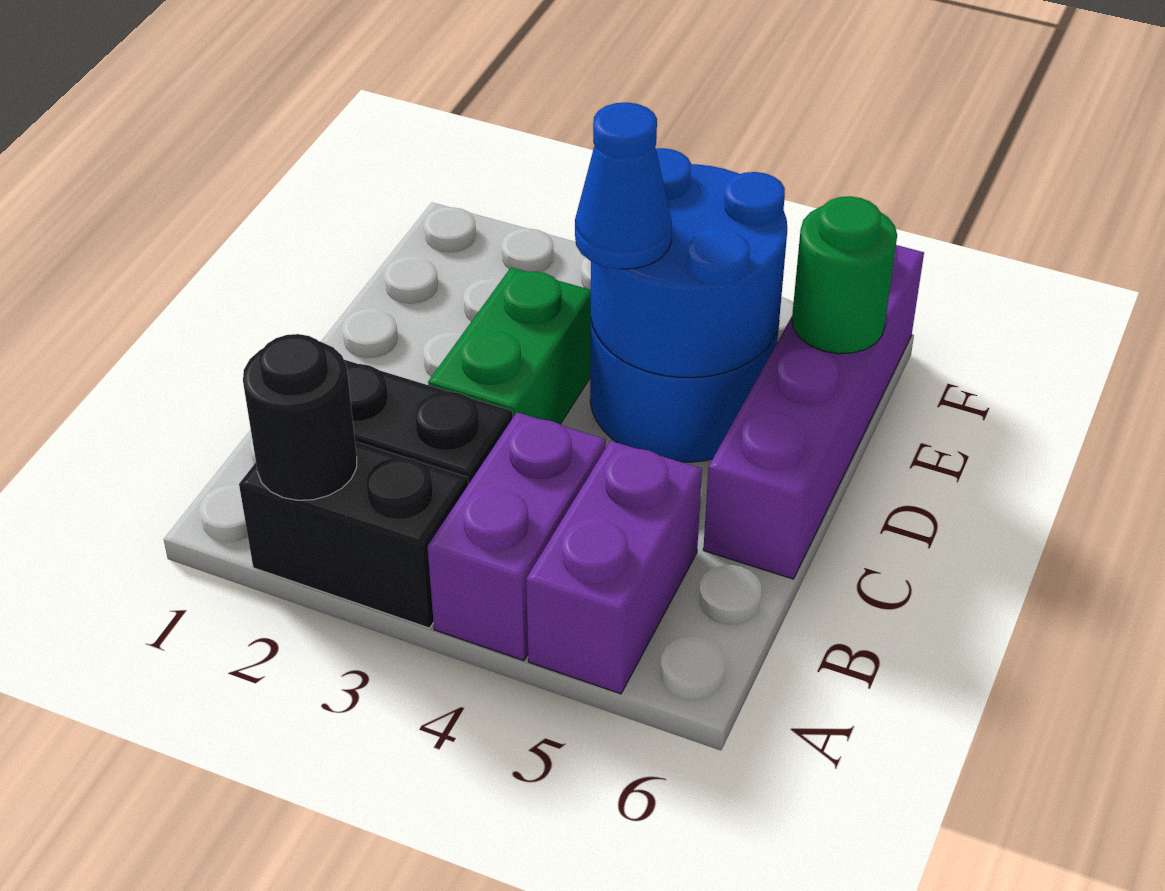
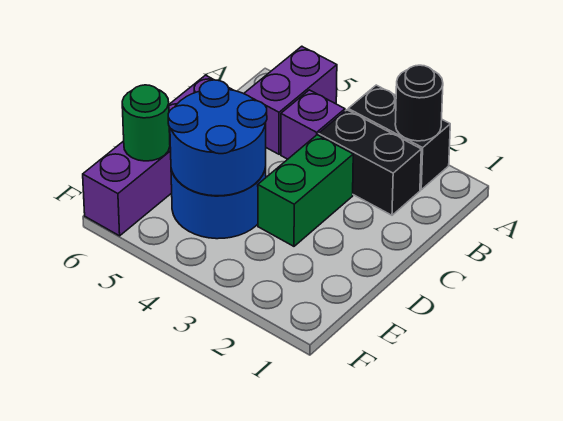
purple 1x2 brick [427,412,606,661] -> purple 1x1 brick [281,90,345,159]
blue 1x1 cone [575,102,672,269] -> none

